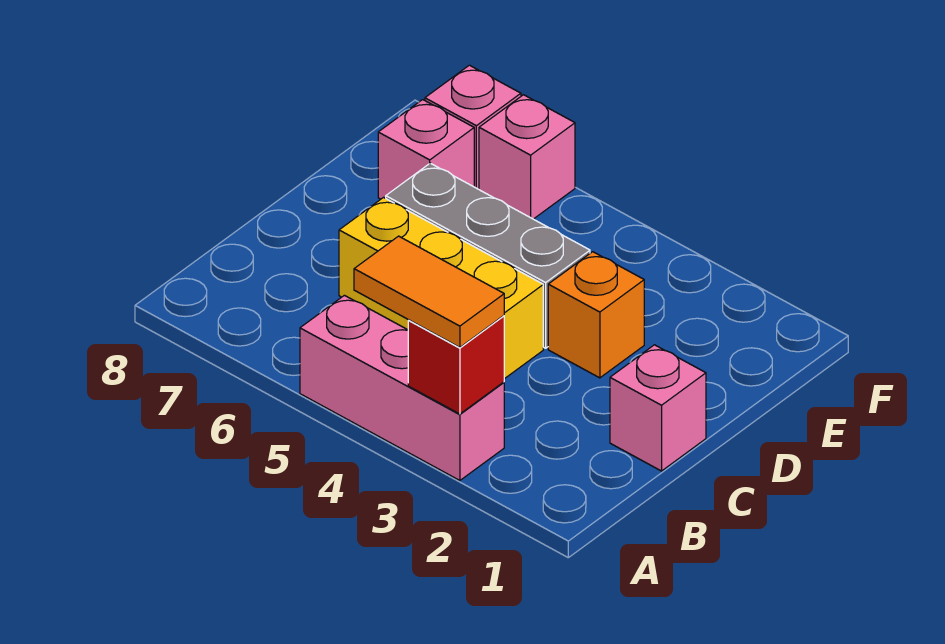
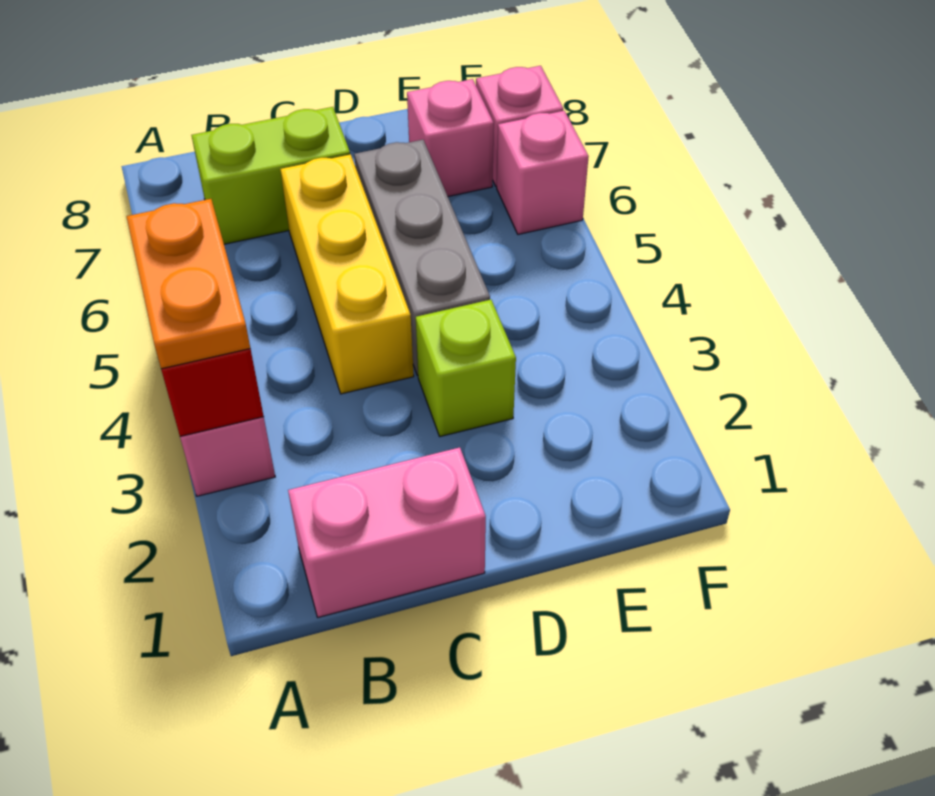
orange 1x2 tile [354,236,504,348] -> orange 1x2 plate [126,199,250,369]
none -> lime 1x2 brick [191,107,350,244]
pink 1x1 brick [610,345,706,471] -> pink 1x2 brick [288,447,486,617]
orange 1x1 brick [548,252,644,378] -> lime 1x1 brick [416,300,516,437]

